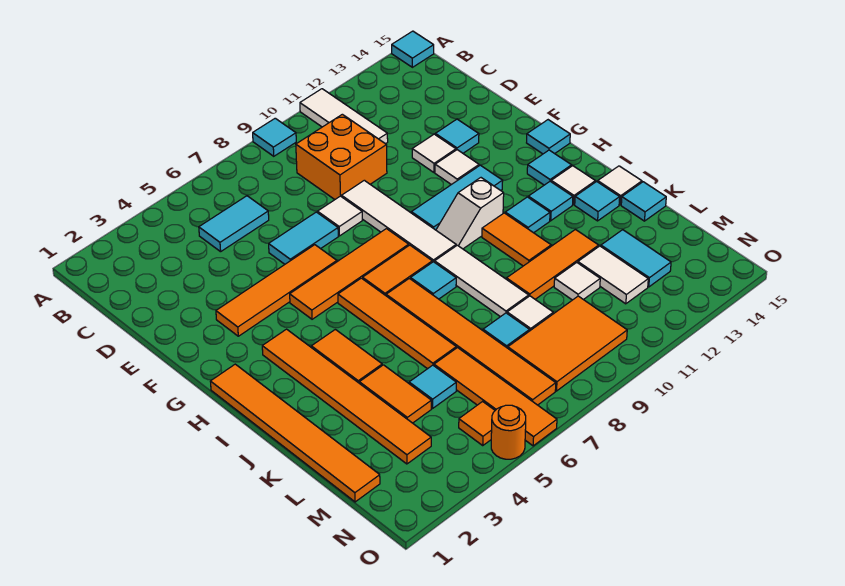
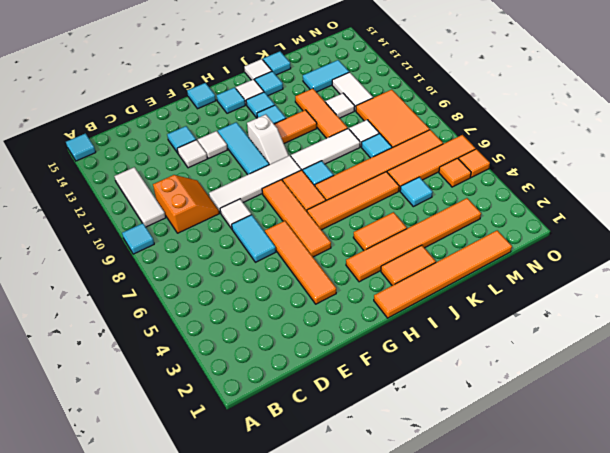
white 1x3 tile [300,89,388,144] -> white 1x3 tile turned to [114,167,166,227]
cyan 1x2 tile [199,196,269,252] -> none
orange 2x2 brick [296,114,387,199] -> orange 2x2 slope [153,175,219,233]
orange 1x2 tile [359,365,431,423] -> orange 1x2 tile moved to [381,245,436,285]
white 1x2 tile [578,246,648,304] -> white 1x2 tile turned to [332,72,373,111]
orange 1x1 round brick [491,405,526,459] -> orange 1x1 tile [458,149,490,177]

